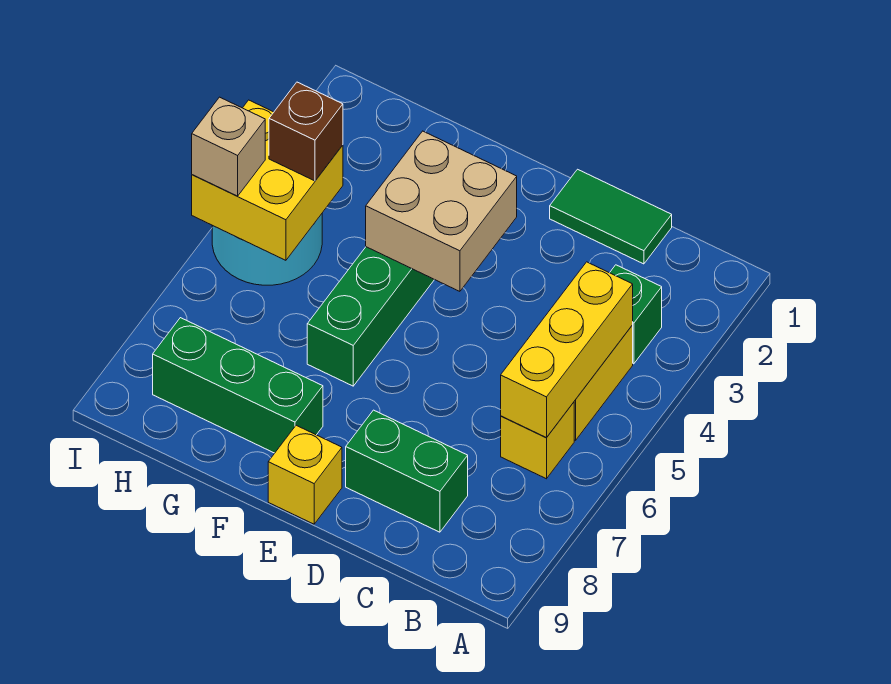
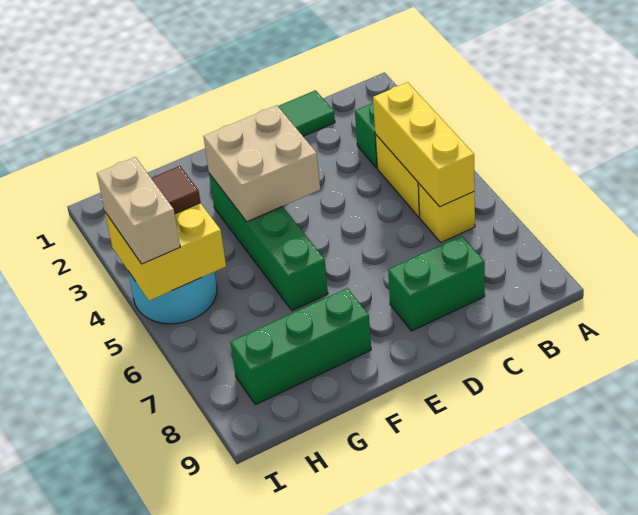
yellow 1x1 brick [268,425,342,524] -> none
brown 1x1 brick [269,82,343,181] -> brown 1x1 tile [151,166,201,214]
tan 1x1 brick [192,97,265,196] -> tan 1x2 brick [97,157,180,264]

